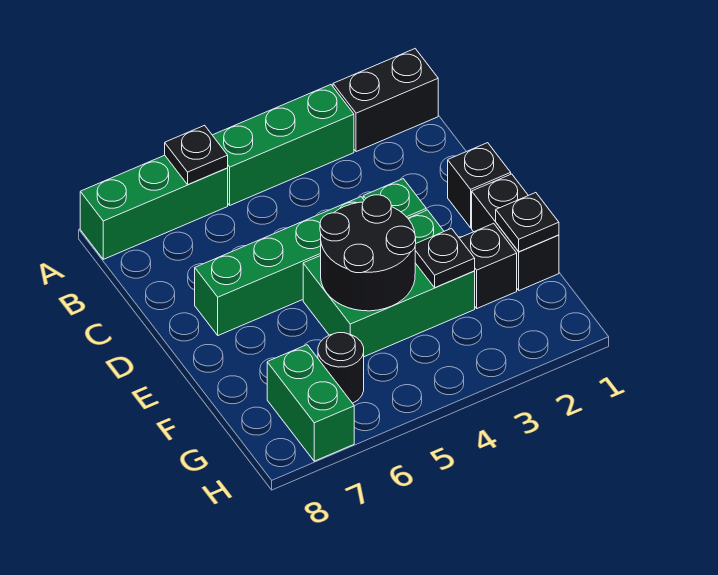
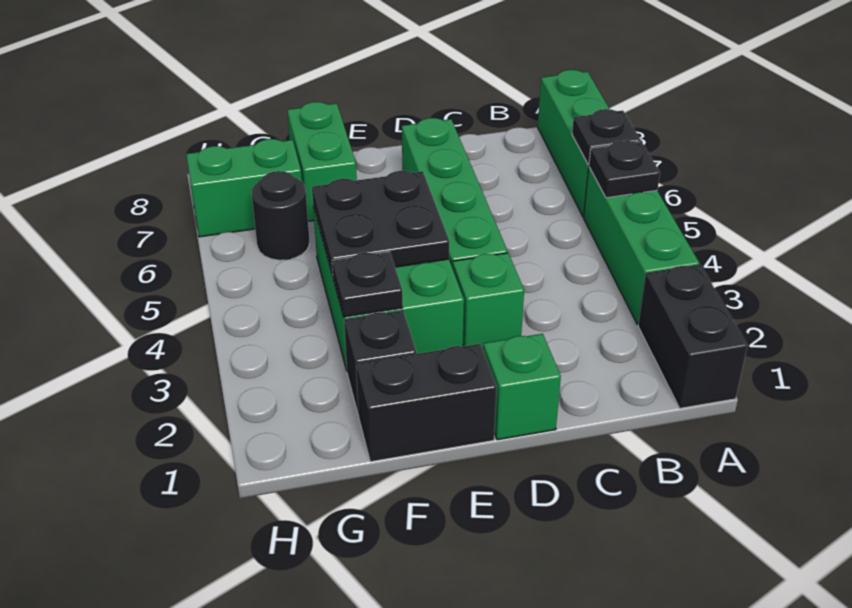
black 1x1 brick [448,143,511,228] -> green 1x1 brick [483,334,561,440]
black 2x2 round brick [320,195,416,311] -> black 2x2 plate [312,171,449,276]
black 1x1 plate [496,193,559,252] -> black 1x1 plate moved to [589,140,660,198]
none -> green 1x2 brick [287,102,357,221]

